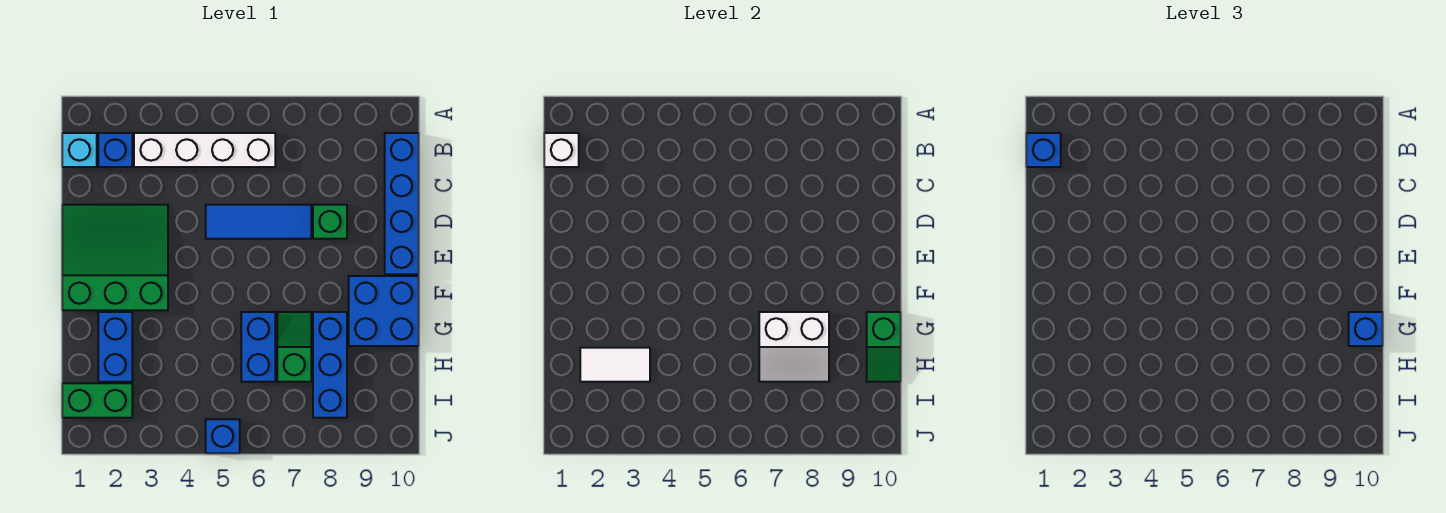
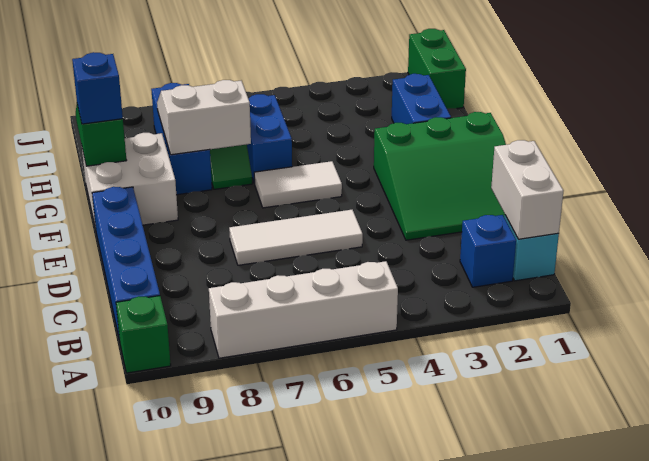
white 1x1 brick [544,133,579,167] -> white 1x2 brick [491,140,563,239]
blue 1x1 brick [1026,133,1061,167] -> none
white 1x4 brick [134,133,275,167] -> white 1x4 brick moved to [209,261,398,358]
blue 1x3 tile [206,205,311,239] -> white 1x3 tile [229,210,363,265]
green 1x1 brick [313,205,347,239] -> green 1x1 brick moved to [116,296,171,373]
blue 2x2 brick [349,276,419,346] -> white 2x2 brick [82,133,178,229]
white 1x2 tile [580,348,650,382] -> white 1x2 tile moved to [254,161,342,208]
green 1x2 brick [62,383,132,418] -> green 1x2 brick turned to [408,29,466,109]
blue 1x1 brick [206,419,240,453] -> none

